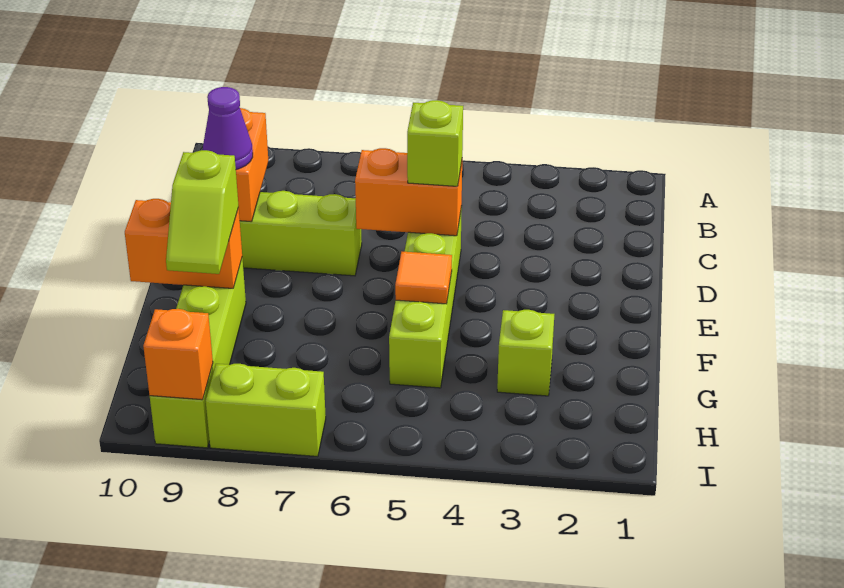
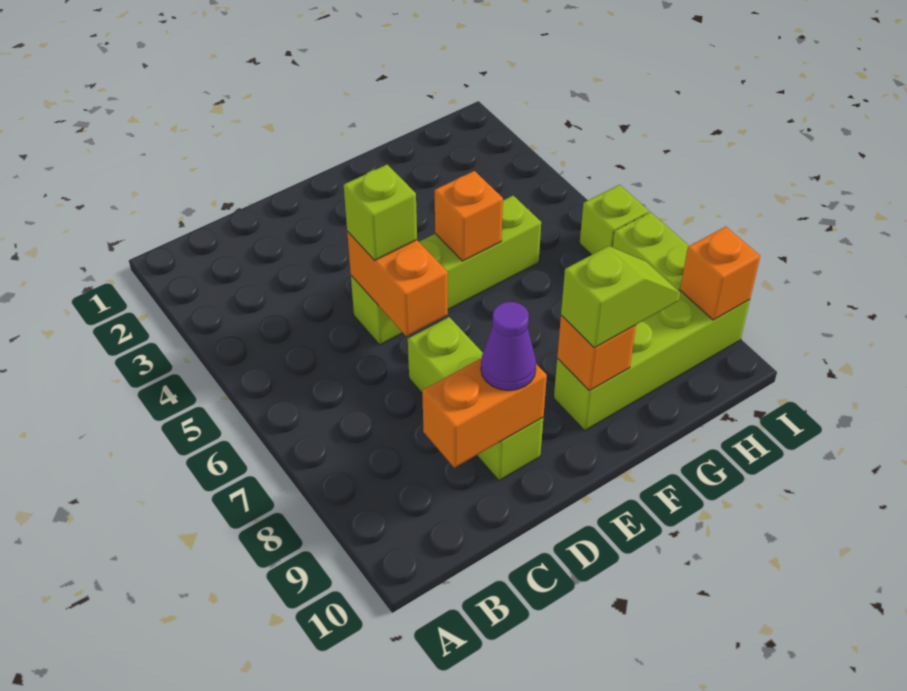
orange 1x1 tile [395,252,452,304] -> orange 1x1 brick [435,171,503,261]
orange 1x2 brick [125,199,242,288] -> orange 1x1 brick [557,315,636,391]
lime 1x1 brick [497,310,554,396] -> lime 1x1 brick moved to [580,185,649,255]

